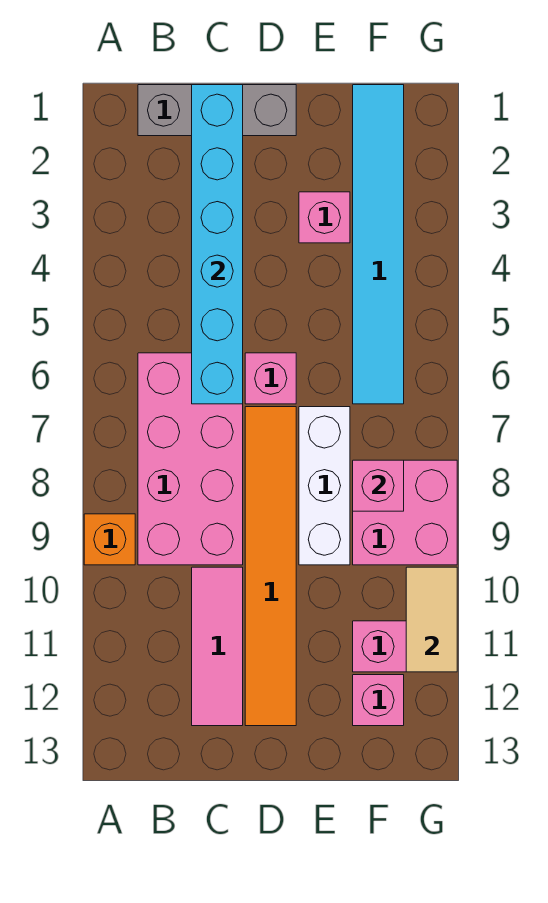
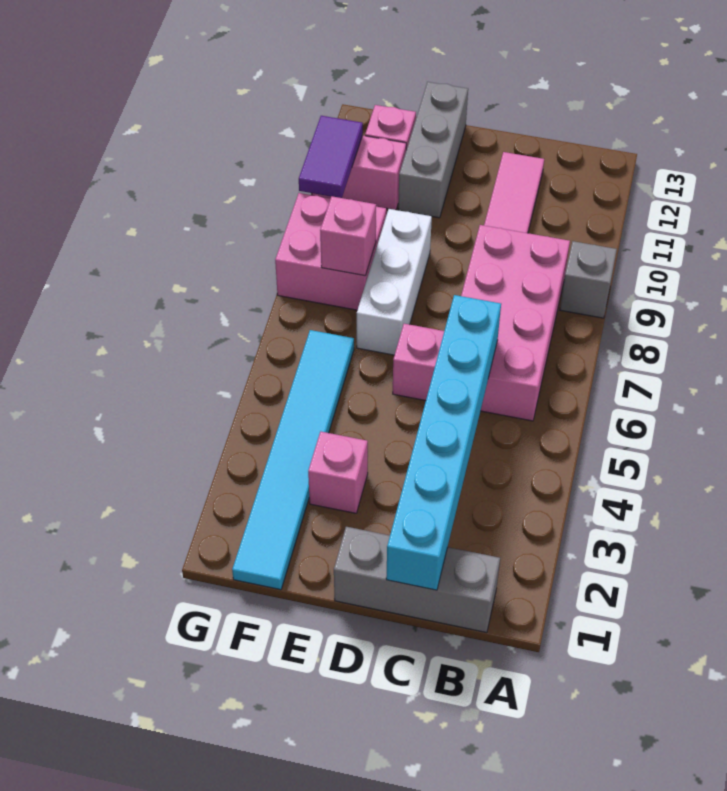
orange 1x1 brick [84,514,135,565] -> grey 1x1 brick [560,241,617,318]
orange 1x6 tile [245,407,296,726] -> none
none -> grey 1x3 brick [398,82,468,218]
tan 1x2 tile [406,567,457,672] -> purple 1x2 tile [299,116,363,198]

